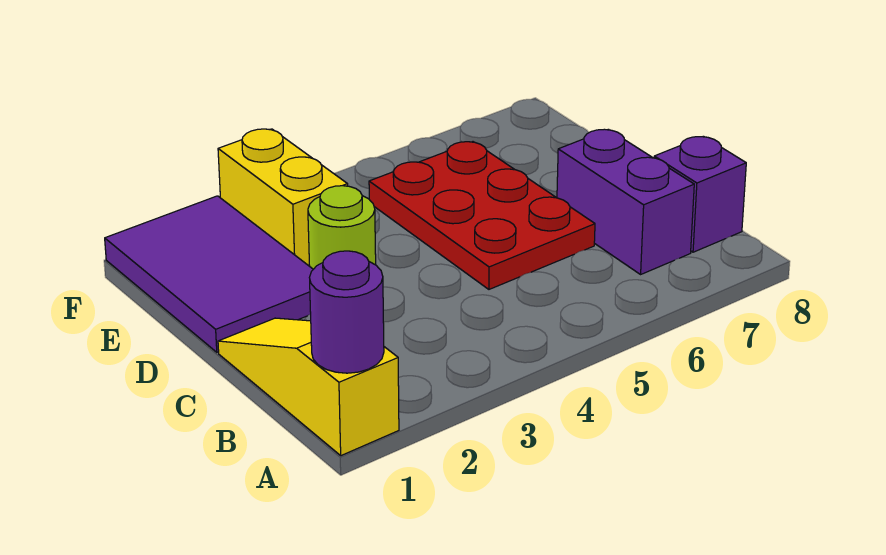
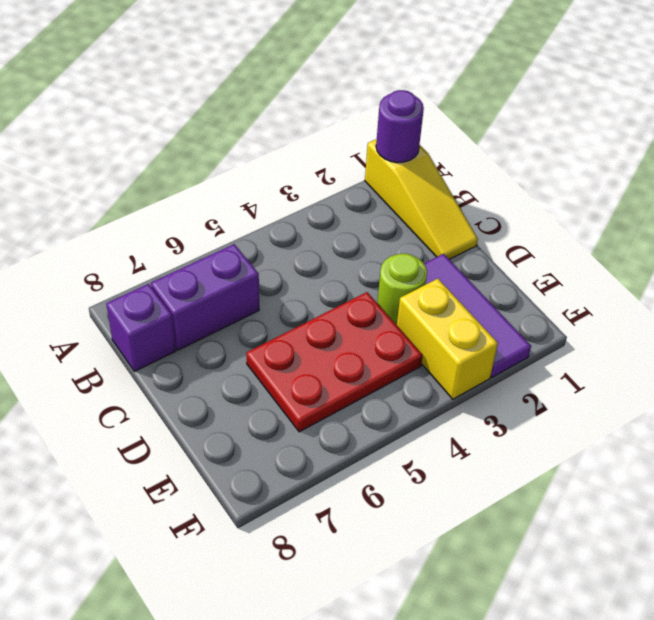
purple 1x2 brick [557,129,694,274] -> purple 1x2 brick turned to [151,244,259,350]
red 2x3 plate [369,142,595,289] -> red 2x3 plate turned to [246,292,423,432]
purple 2x3 tile [105,196,313,352] -> purple 1x3 tile [424,254,531,377]

